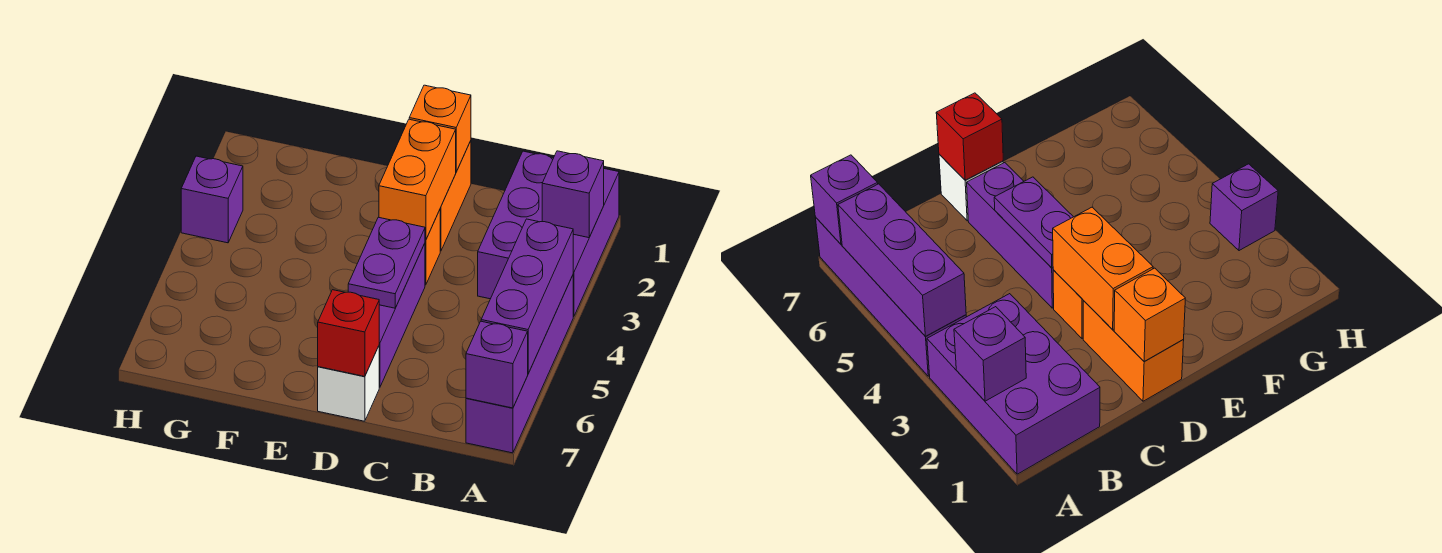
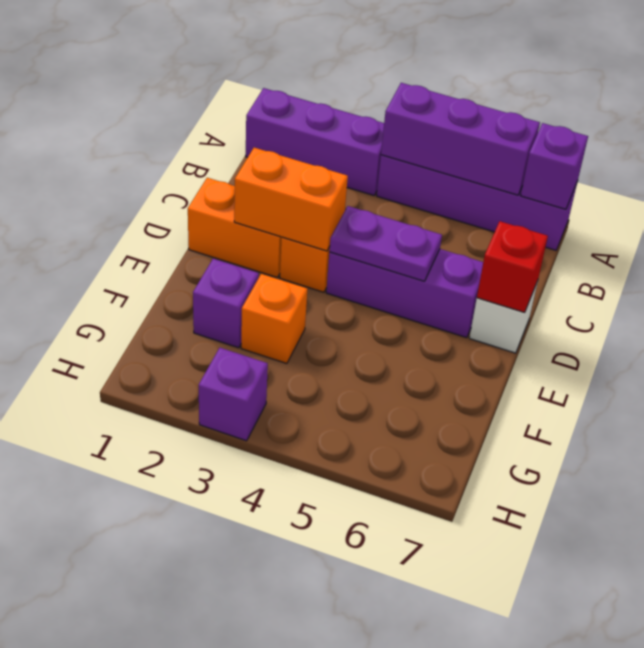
purple 2x3 brick [478,151,619,317] -> purple 1x3 brick [246,88,384,195]
purple 1x1 brick [542,151,604,238] -> purple 1x1 brick moved to [193,259,259,348]
orange 1x1 brick [409,85,471,172] -> orange 1x1 brick moved to [241,274,307,364]

